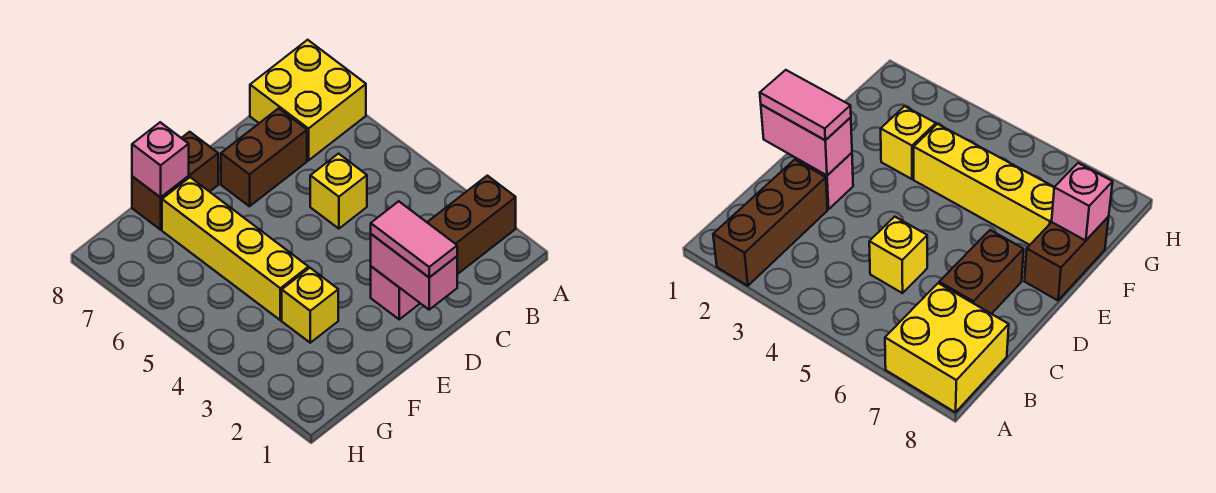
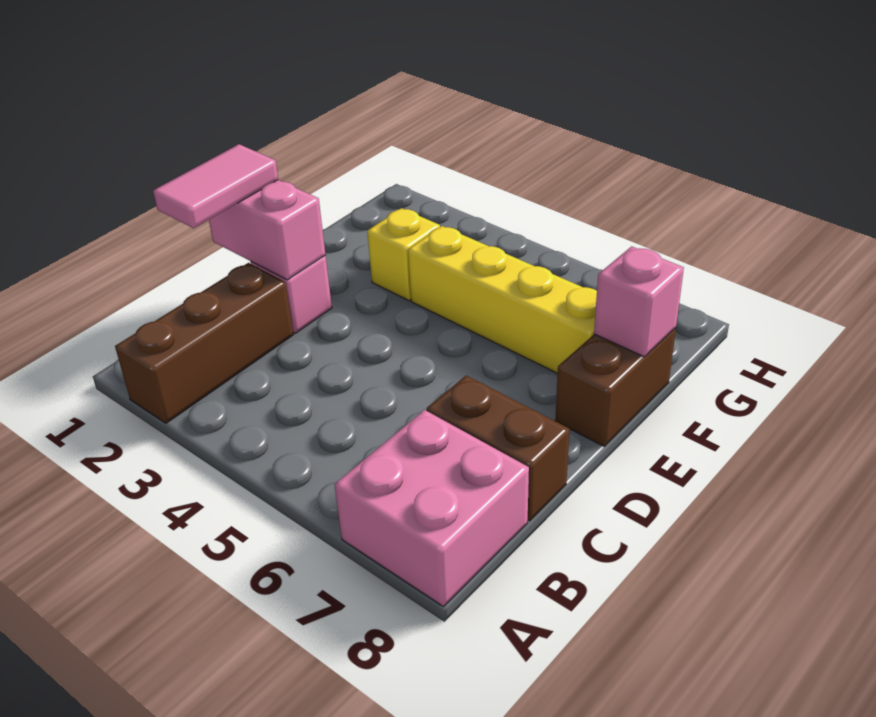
yellow 2x2 brick [250,40,366,160] -> pink 2x2 brick [334,410,529,606]
yellow 1x1 brick [310,154,367,229] -> none
brown 1x2 brick [221,108,307,206] -> brown 1x2 brick turned to [427,375,569,521]
pink 1x2 tile [371,201,457,277] -> pink 1x2 tile turned to [153,144,278,228]

